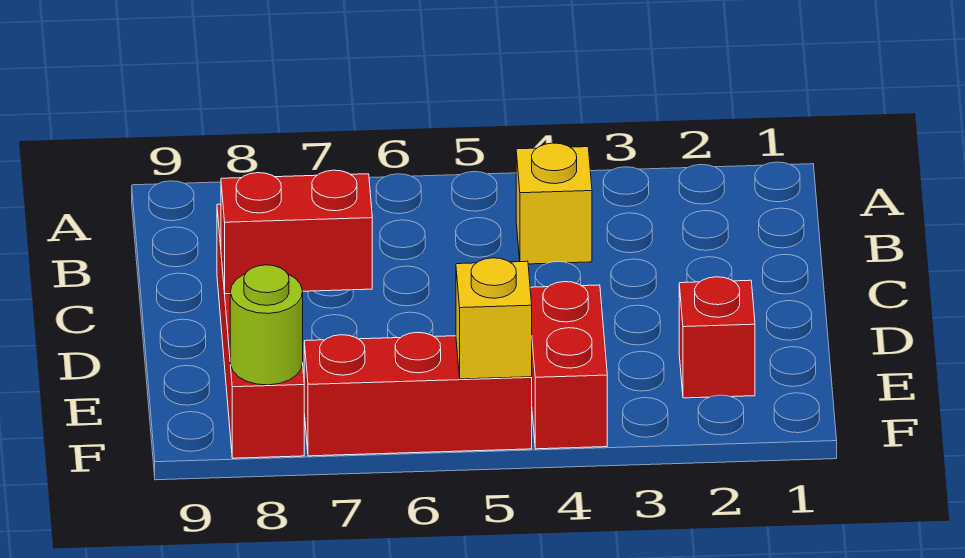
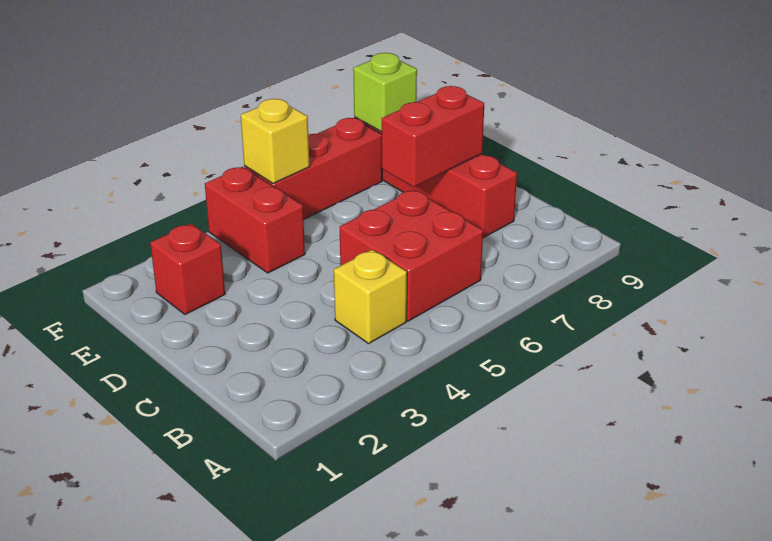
none -> red 2x2 brick [340,190,483,321]
lime 1x1 round brick [230,265,303,385] -> lime 1x1 brick [353,53,417,132]

